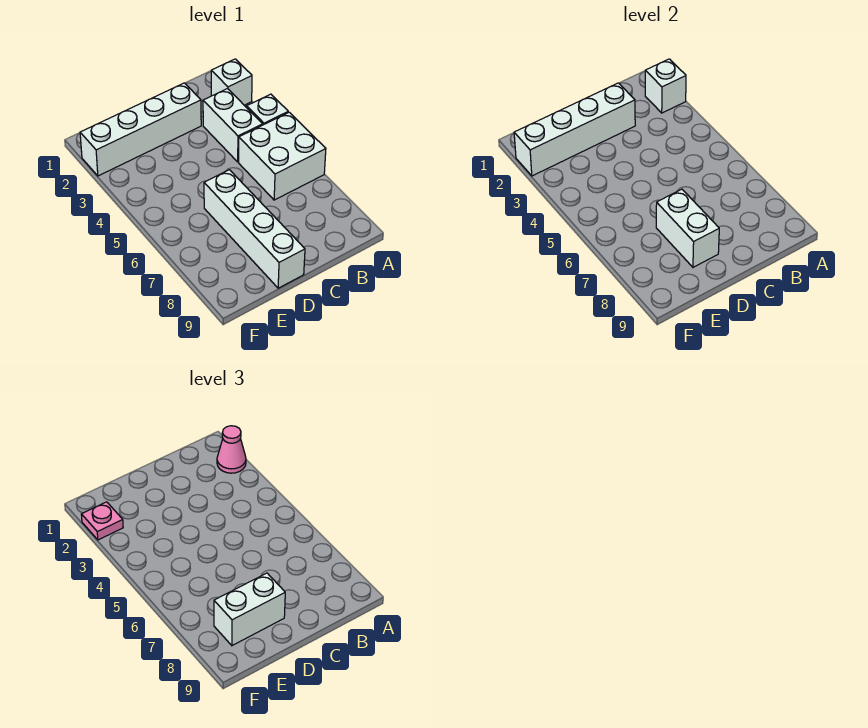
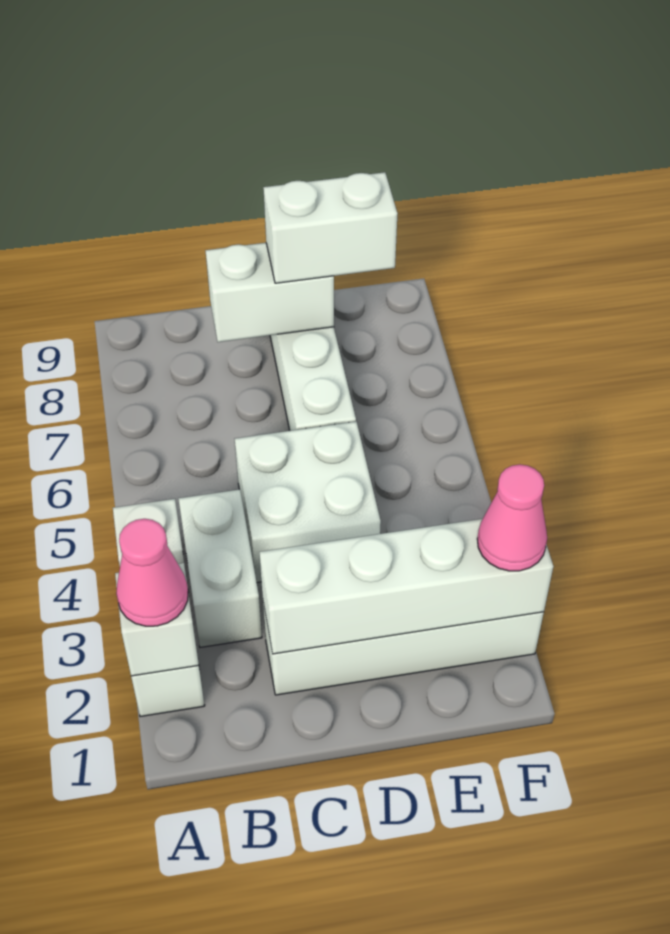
white 2x2 brick [239,112,326,200] -> white 2x2 brick moved to [235,422,381,582]
white 1x2 brick [656,189,719,267] -> white 1x2 brick turned to [205,243,334,342]
pink 1x1 plate [81,502,123,540] -> pink 1x1 cone [477,464,547,571]

